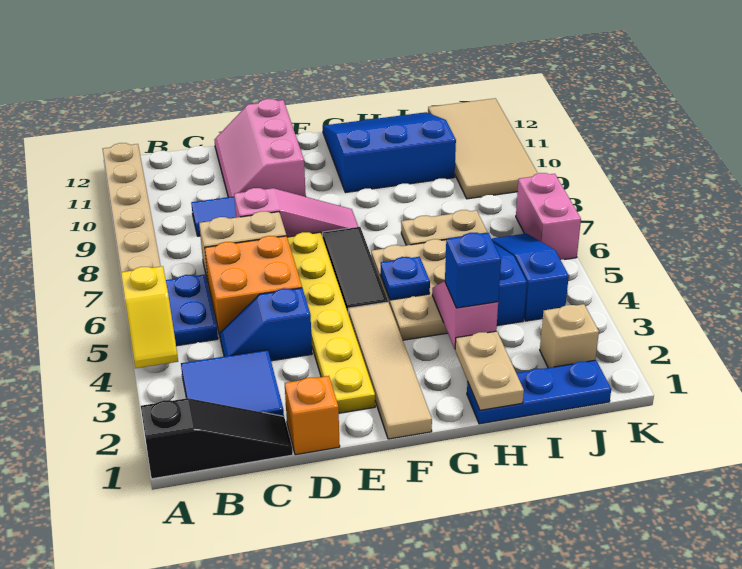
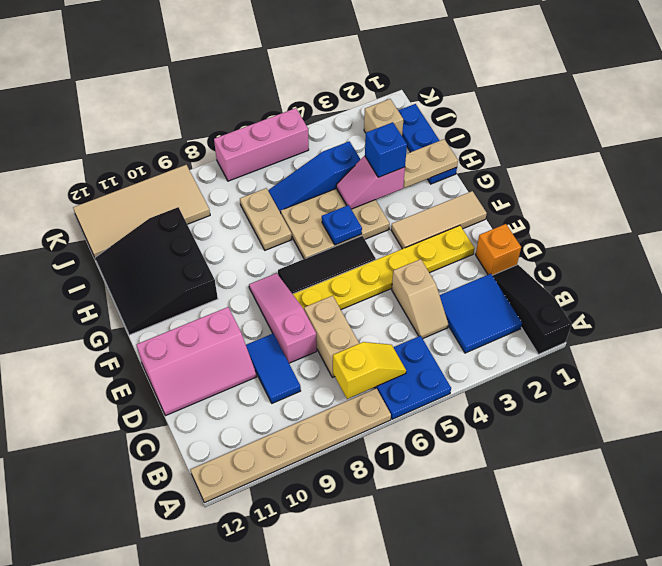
yellow 1x2 slope [121,266,178,368] -> yellow 1x2 slope moved to [333,342,406,399]
blue 1x2 slope [220,288,312,361] -> tan 1x2 slope [392,259,448,339]
orange 2x2 brick [205,236,302,336] -> none
tan 1x4 tile [348,302,432,439] -> tan 1x3 tile [391,191,487,249]
blue 3x3 slope [323,112,456,193] -> black 3x3 slope [95,207,218,335]
blue 1x3 slope [492,233,569,321] -> none
pink 1x2 brick [516,173,581,260] -> pink 1x3 brick [214,108,309,181]

